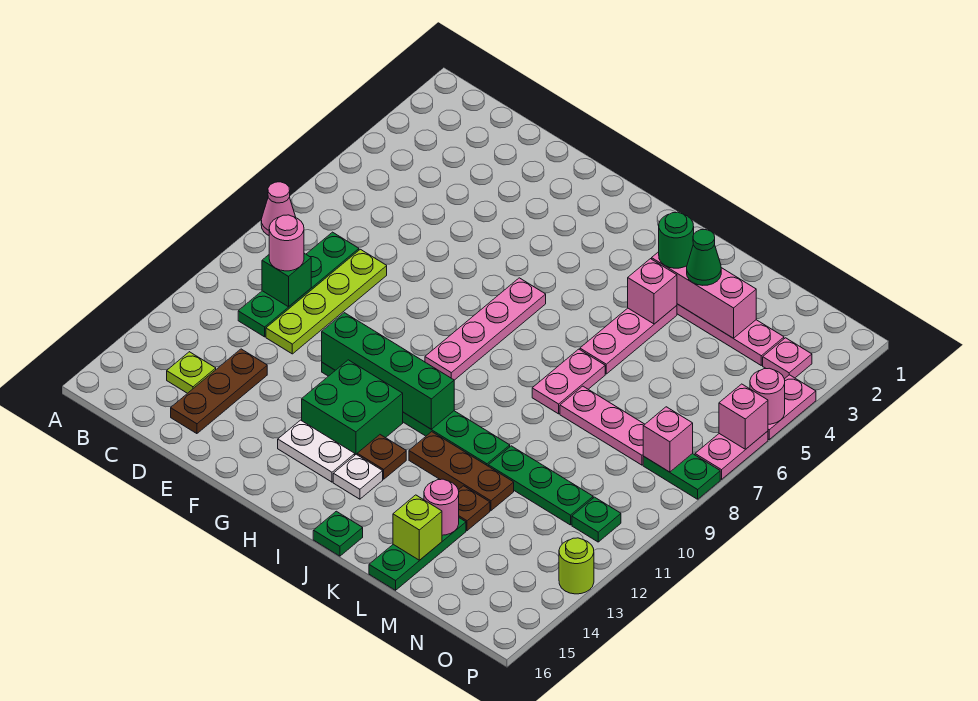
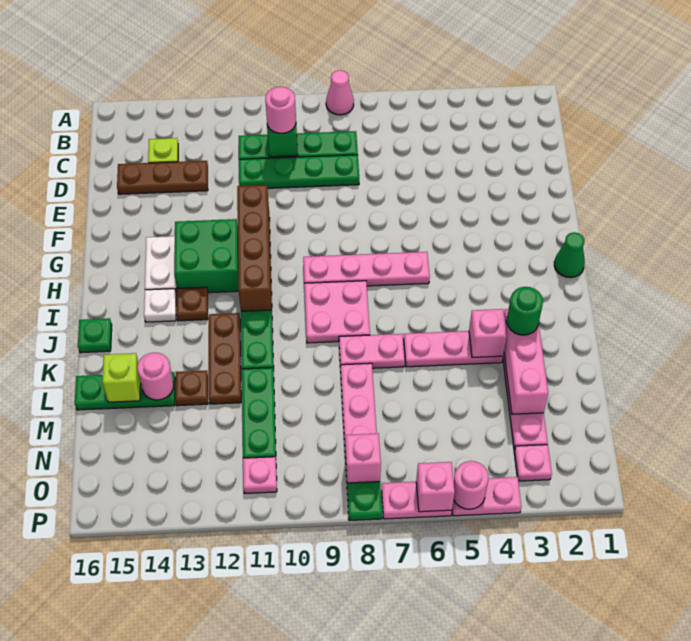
lime 1x4 plate [266,249,387,354] -> green 1x4 plate [239,155,359,188]
green 1x4 brick [322,313,454,429] -> brown 1x4 brick [237,185,272,311]
none -> pink 2x2 plate [304,281,370,343]
green 1x1 cone [687,230,721,285] -> green 1x1 cone moved to [554,232,585,278]
green 1x1 plate [572,497,621,542] -> pink 1x1 plate [243,457,277,494]
lime 1x1 round brick [559,538,594,594] -> none

